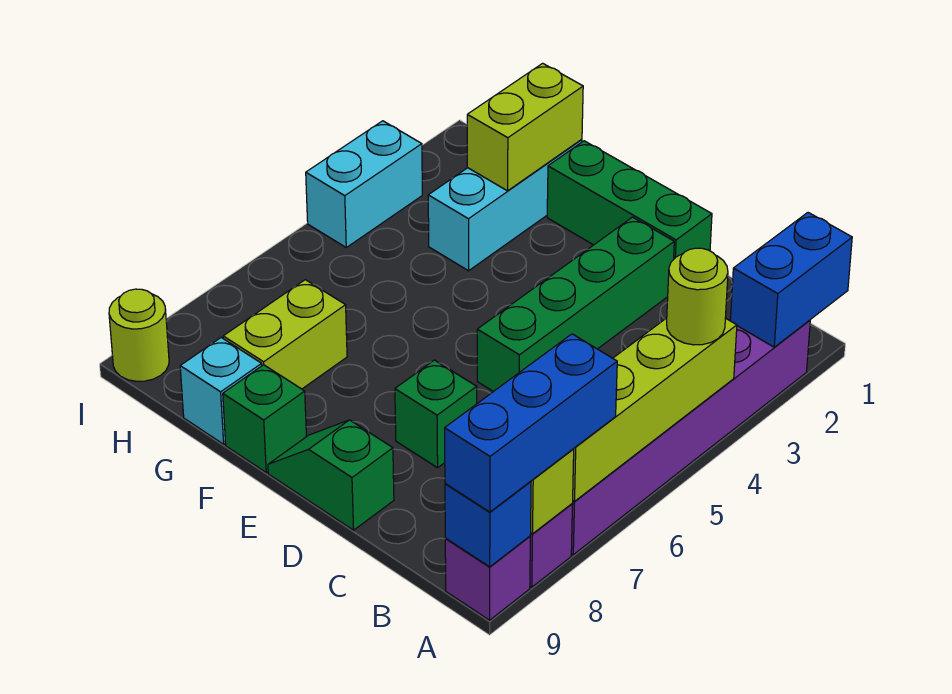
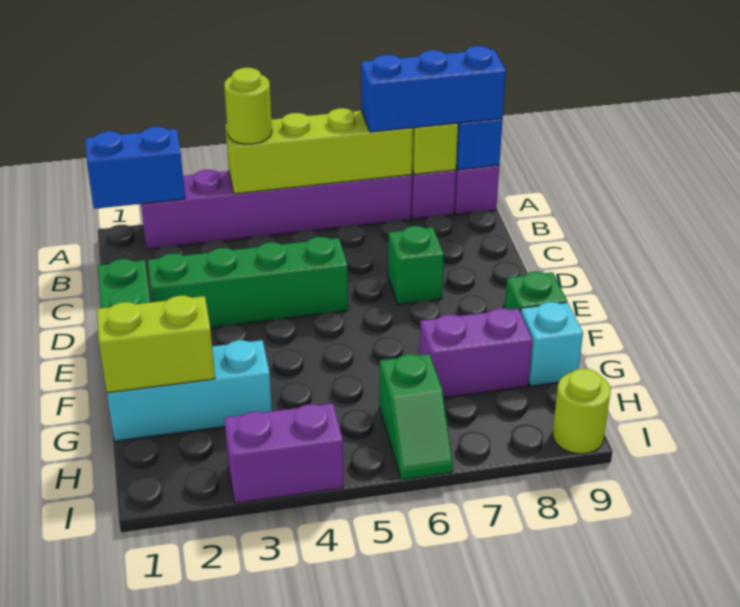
green 1x2 slope [268,420,394,530] -> green 1x2 slope moved to [379,354,453,480]
lime 1x2 brick [223,280,347,389] -> purple 1x2 brick [419,308,532,398]
cyan 1x2 brick [306,121,422,247] -> purple 1x2 brick [224,403,344,503]

